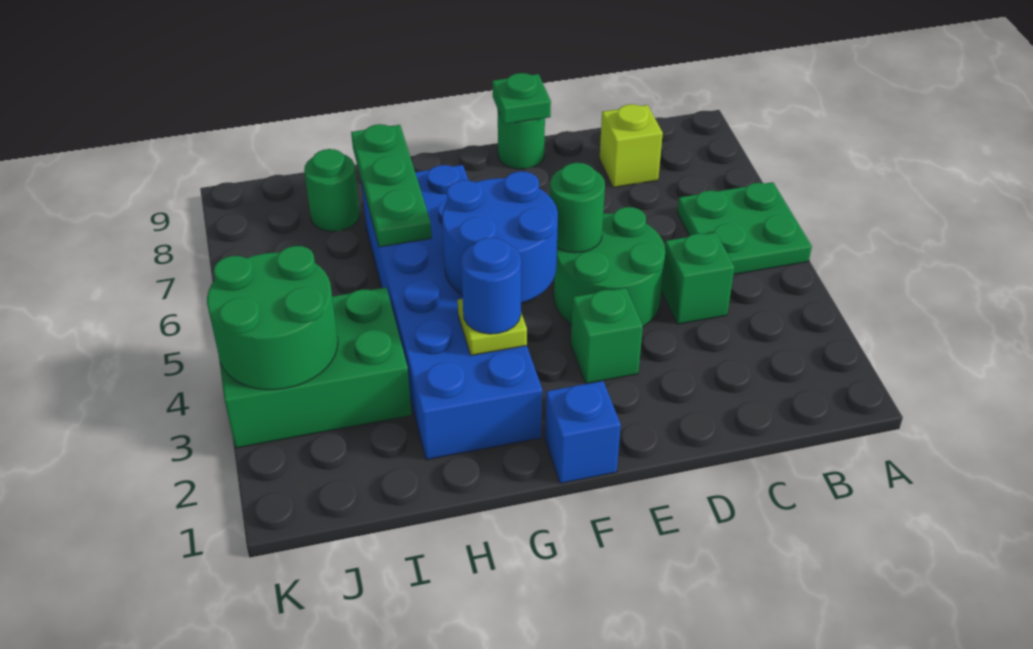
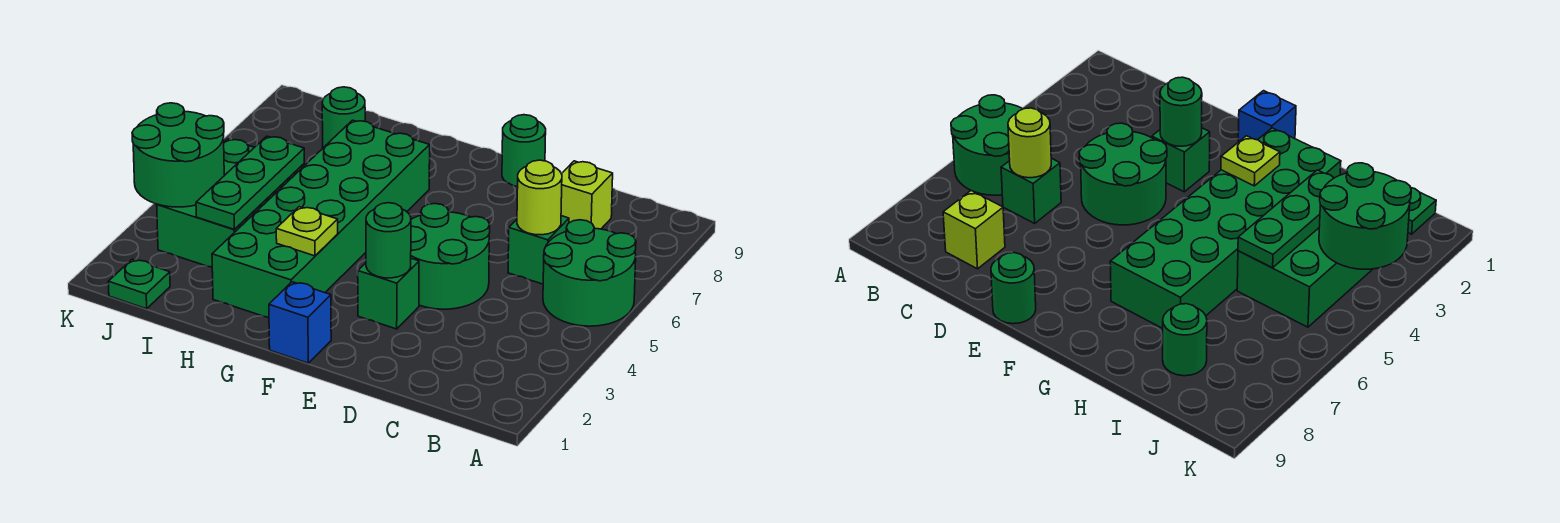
green 2x2 plate [677,182,812,275] -> green 2x2 round brick [543,220,636,326]
green 1x1 brick [661,232,735,324] -> green 1x1 brick moved to [508,216,569,284]
none -> lime 1x1 round brick [517,160,562,235]
green 1x1 round brick [550,163,605,253] -> green 1x1 round brick moved to [366,203,411,278]
green 1x1 plate [492,73,551,124] -> green 1x1 plate moved to [108,259,170,309]
blue 2x2 round brick [442,171,558,303] -> none
blue 2x6 brick [362,165,542,460] -> green 2x6 brick [212,120,430,318]
blue 1x1 round brick [461,237,521,334] -> none
green 1x3 plate [351,124,432,247] -> green 1x3 plate moved to [196,136,304,230]
green 2x3 brick [219,287,411,448] -> green 2x3 brick turned to [157,139,304,267]

